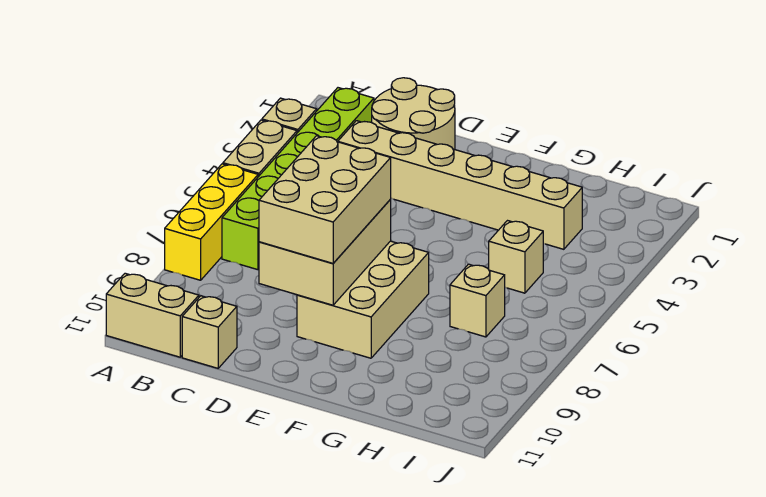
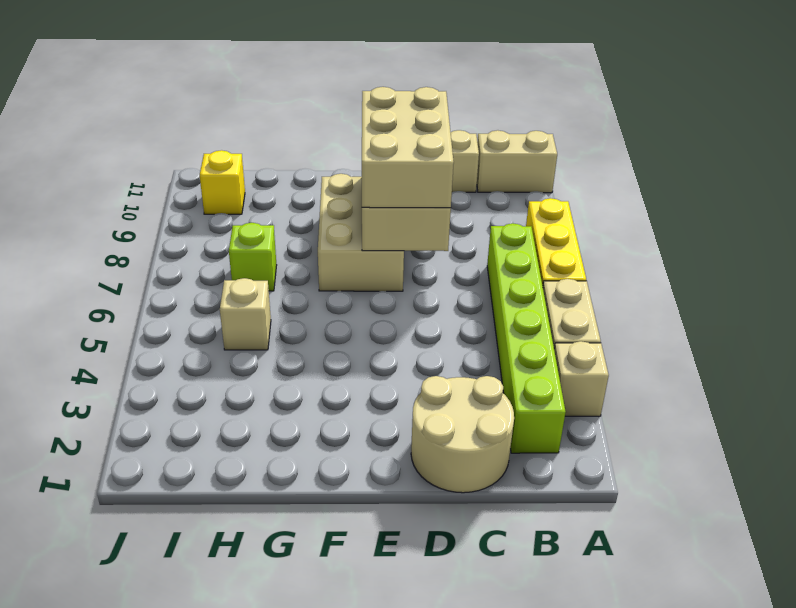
tan 1x6 brick [338,121,582,249] -> none
tan 1x1 brick [450,264,505,337] -> lime 1x1 brick [229,223,277,291]
none -> yellow 1x1 brick [200,150,245,214]

